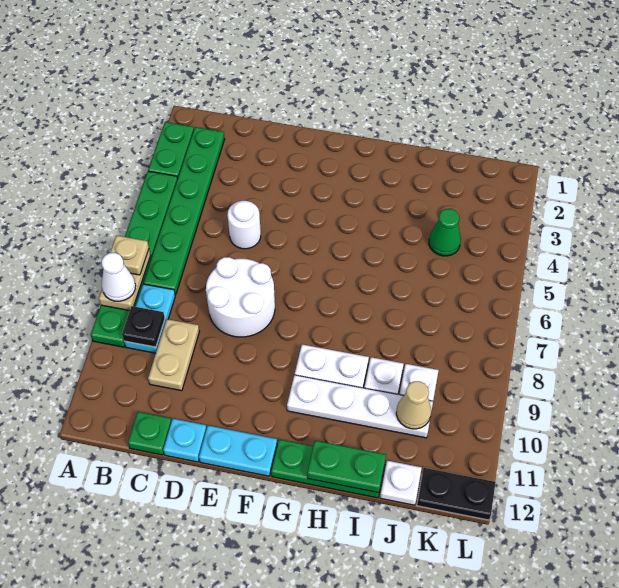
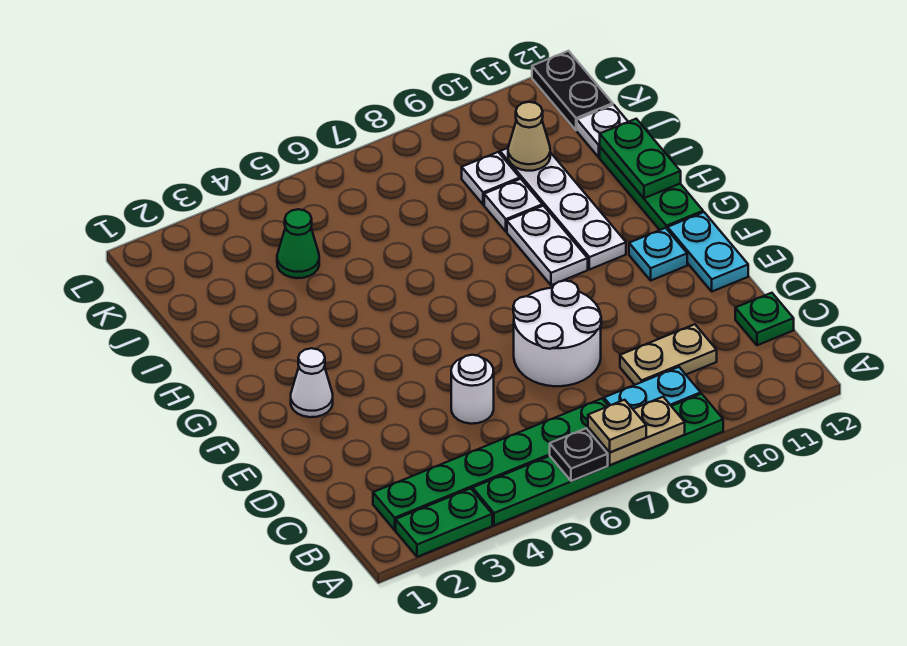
white 1x1 cone [102,253,136,301] -> white 1x1 cone moved to [291,348,333,417]
black 1x1 plate [122,306,165,347] -> black 1x1 plate moved to [550,429,608,481]
cyan 1x1 plate [163,419,207,462] -> cyan 1x1 plate moved to [629,228,687,280]

